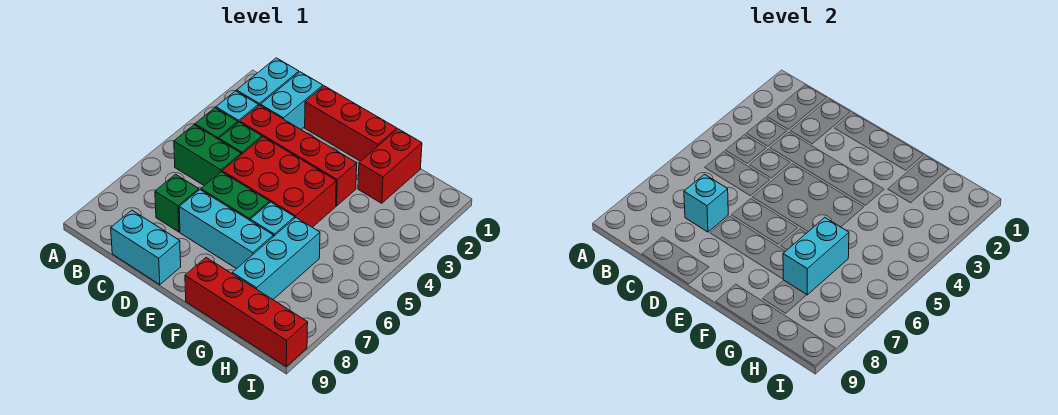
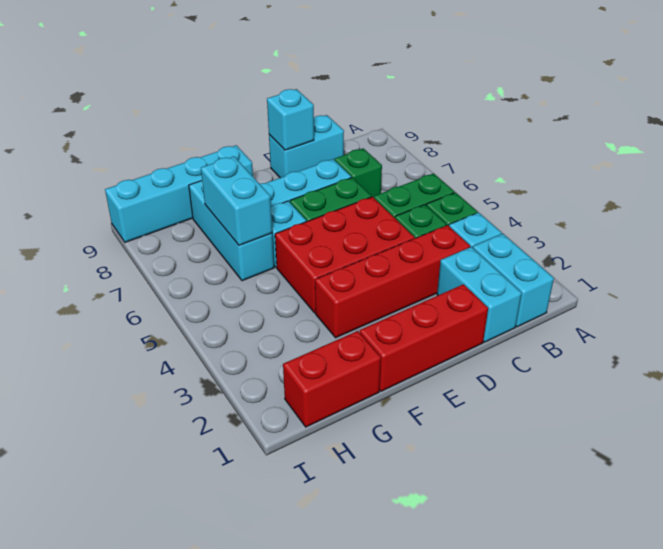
cyan 1x1 brick [684,174,728,232] -> cyan 1x1 brick moved to [267,89,314,150]
red 1x4 brick [185,258,308,366] -> cyan 1x4 brick [105,145,253,242]
red 1x2 brick [358,129,422,203] -> red 1x2 brick turned to [283,331,381,427]

